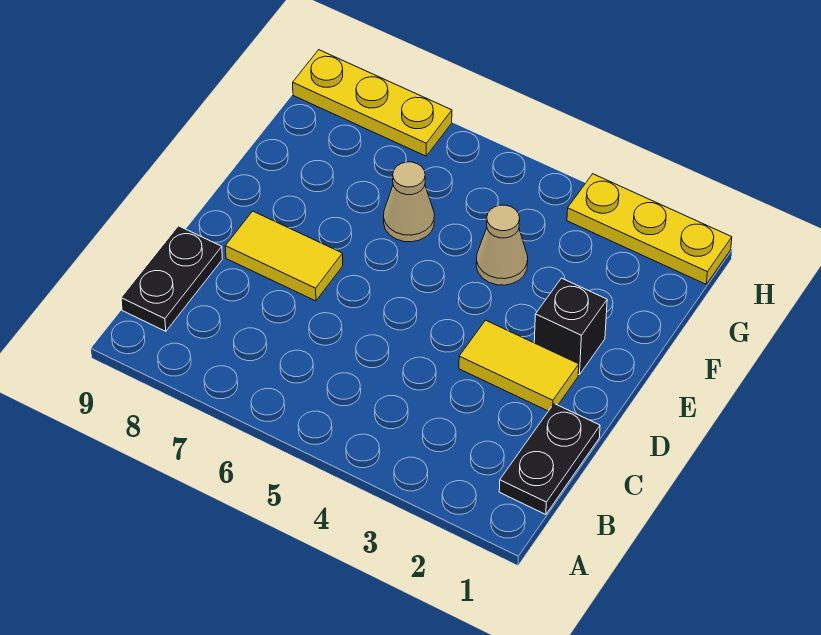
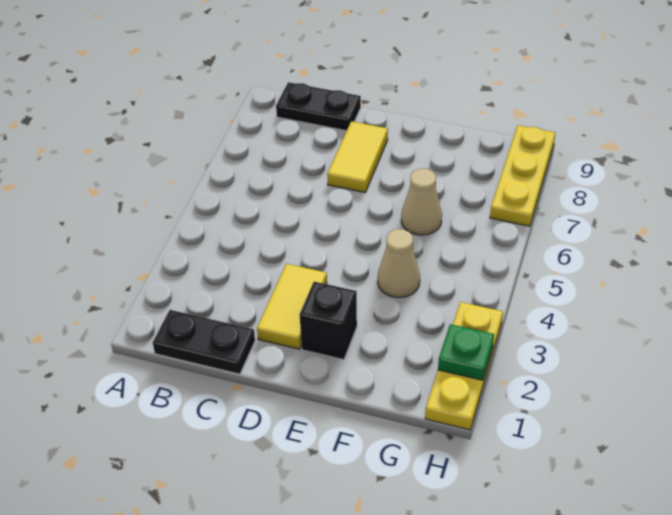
none -> green 1x1 plate [438,324,494,380]

